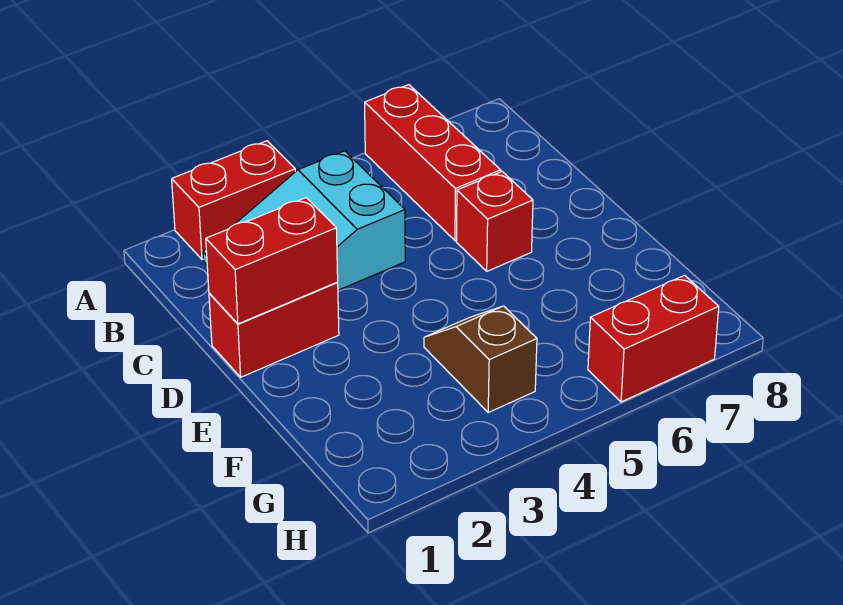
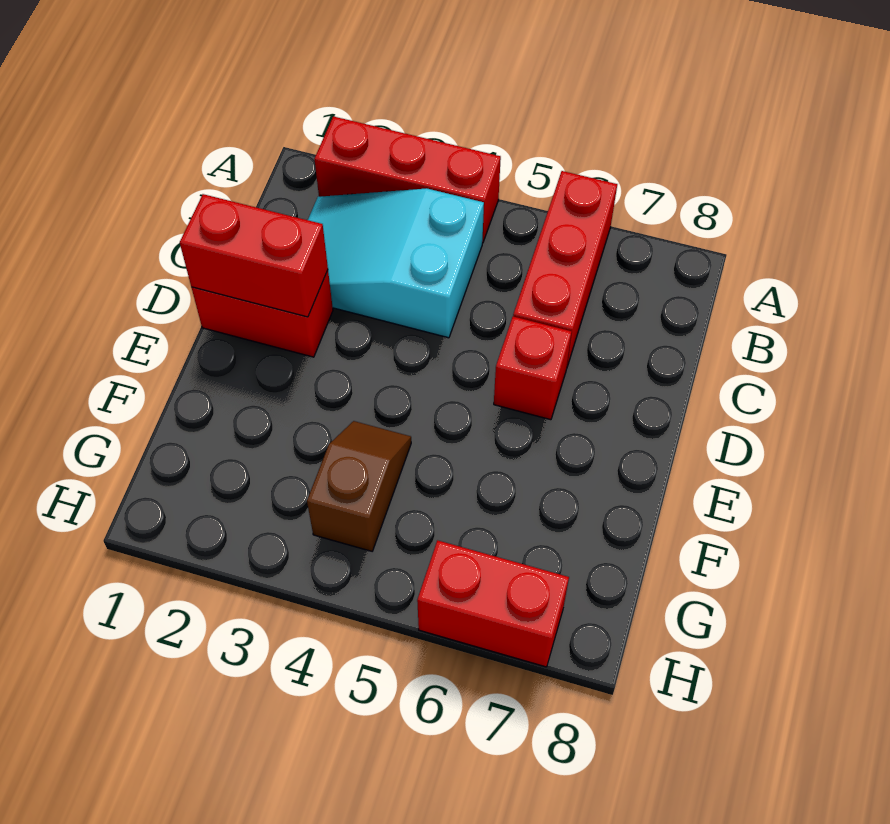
red 1x2 brick [172,141,295,260] -> red 1x3 brick [315,116,501,243]

